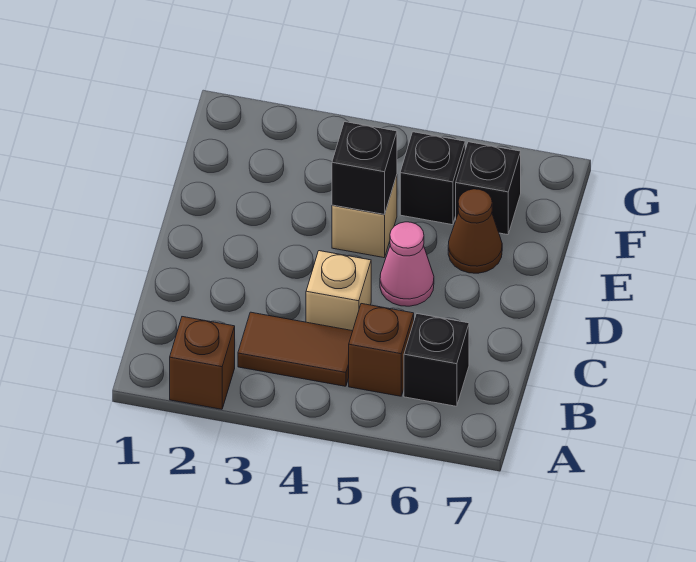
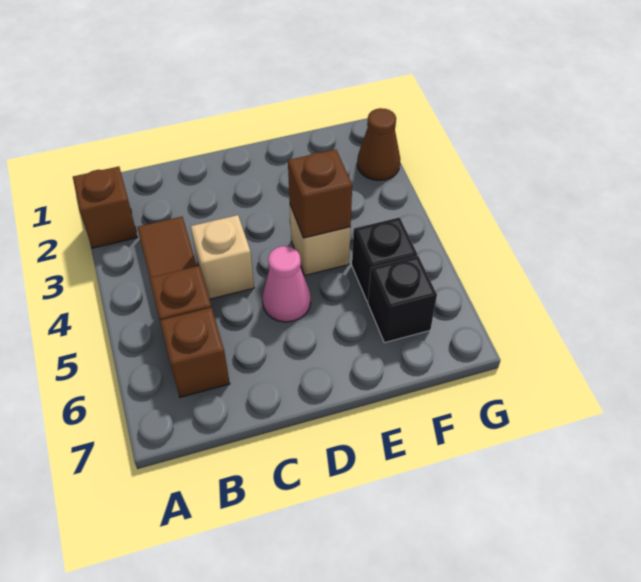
black 1x1 brick [404,314,469,406] -> brown 1x1 brick [160,308,230,397]
black 1x1 brick [332,122,397,214] -> brown 1x1 brick [288,149,352,238]
brown 1x1 cone [448,189,502,273] -> brown 1x1 cone moved to [357,108,400,180]

